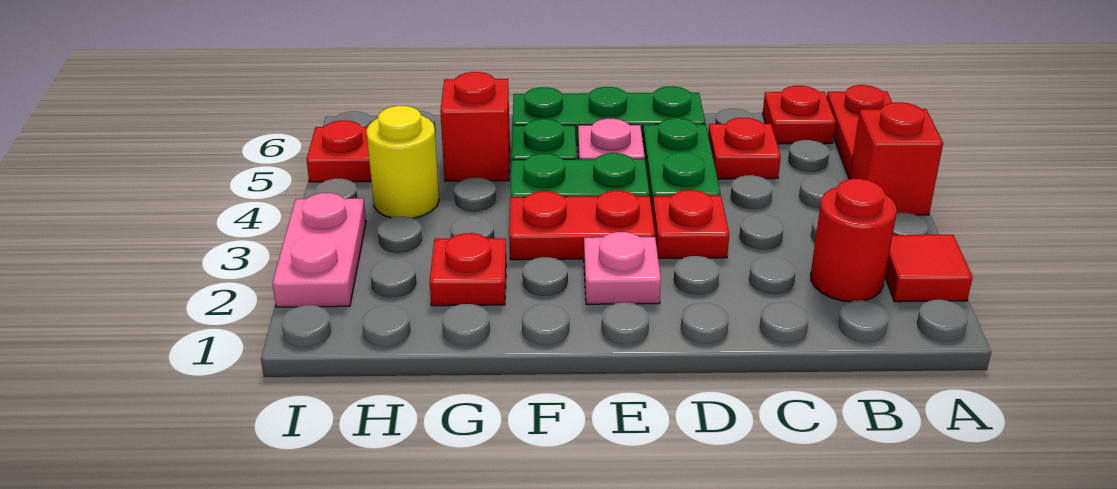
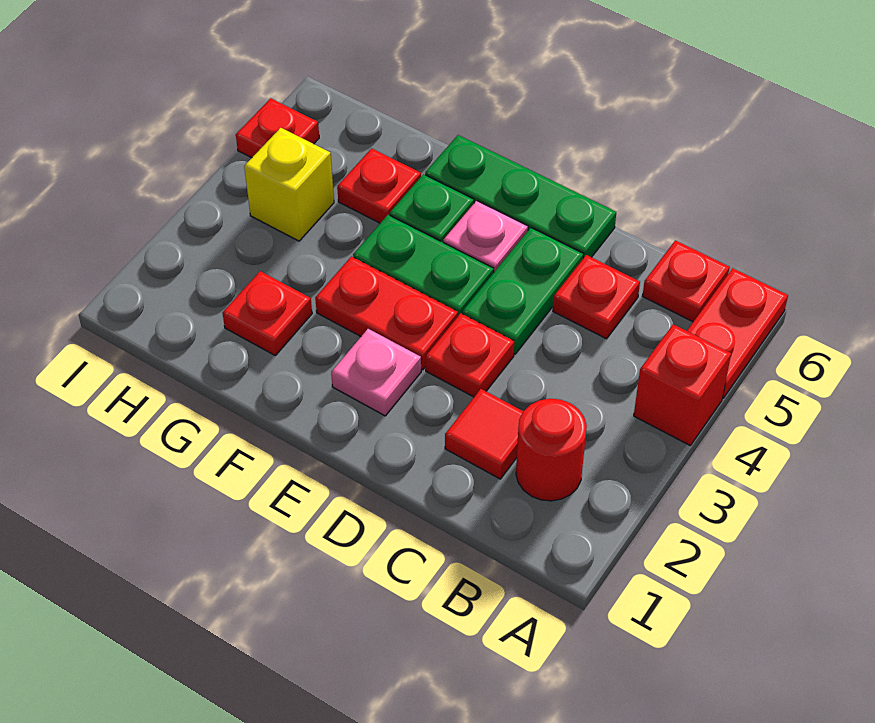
red 1x1 tile [885,235,973,302] -> red 1x1 tile moved to [445,389,523,479]
red 1x1 brick [440,72,510,181] -> red 1x1 plate [337,148,421,223]
yellow 1x1 round brick [366,106,439,218] -> yellow 1x1 brick [244,128,334,241]
pink 1x2 plate [272,193,366,307] -> none

